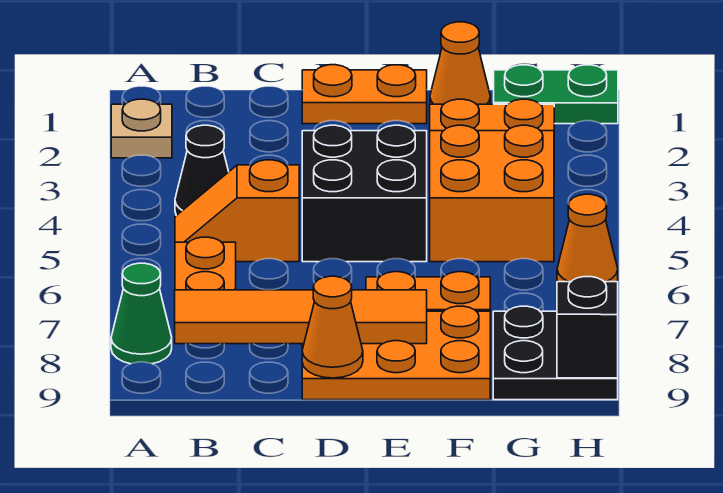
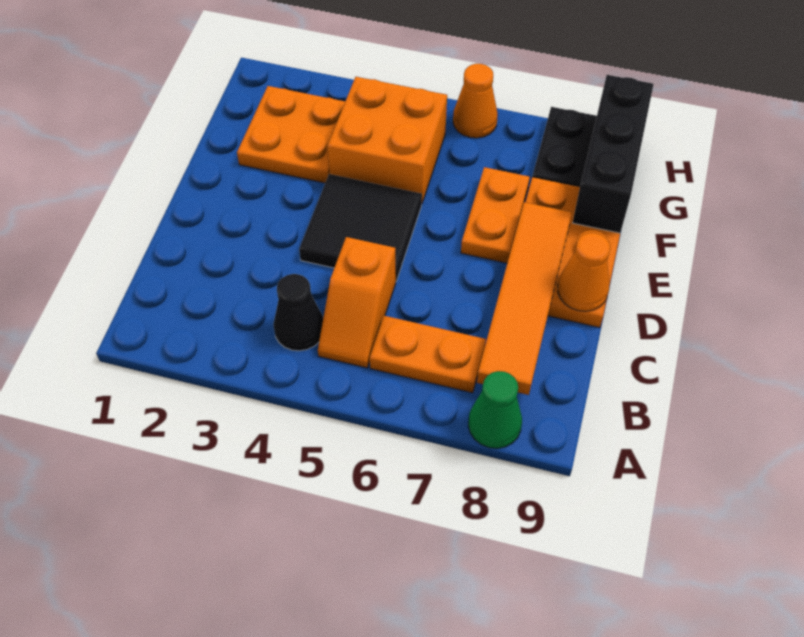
tan 1x1 plate [111,99,172,158] -> none
orange 1x2 plate [302,65,427,124] -> none
black 2x2 brick [302,125,427,262] -> black 2x2 tile [299,174,422,281]
orange 1x1 cone [430,22,490,104] -> none
green 1x2 plate [494,65,618,124] -> none
black 1x1 brick [557,277,618,378] -> black 1x3 brick [572,75,654,233]

